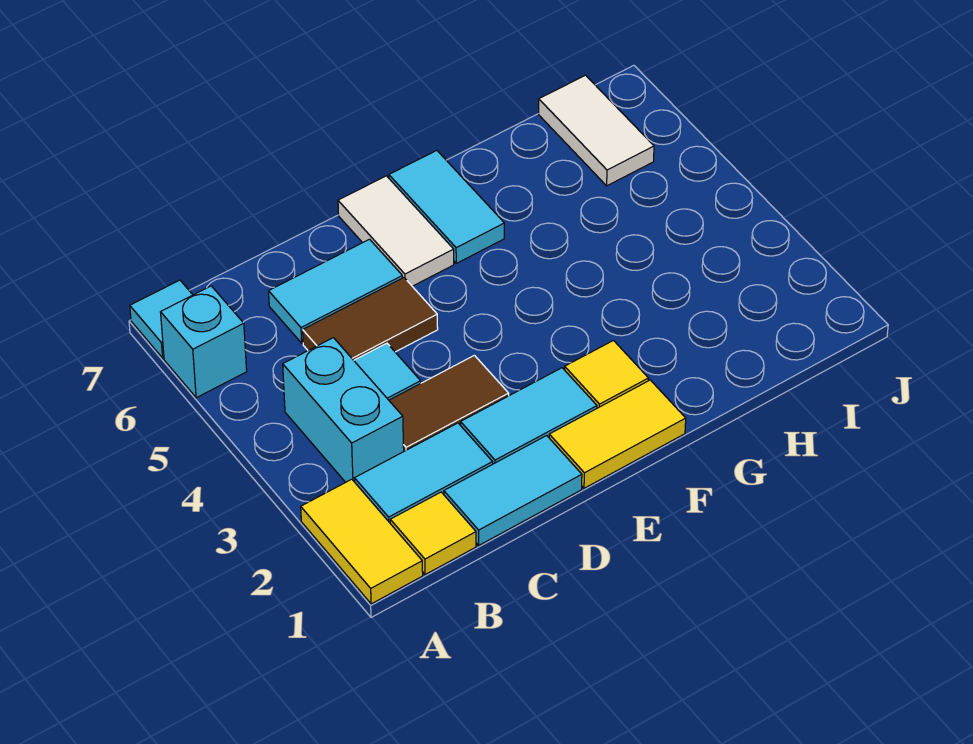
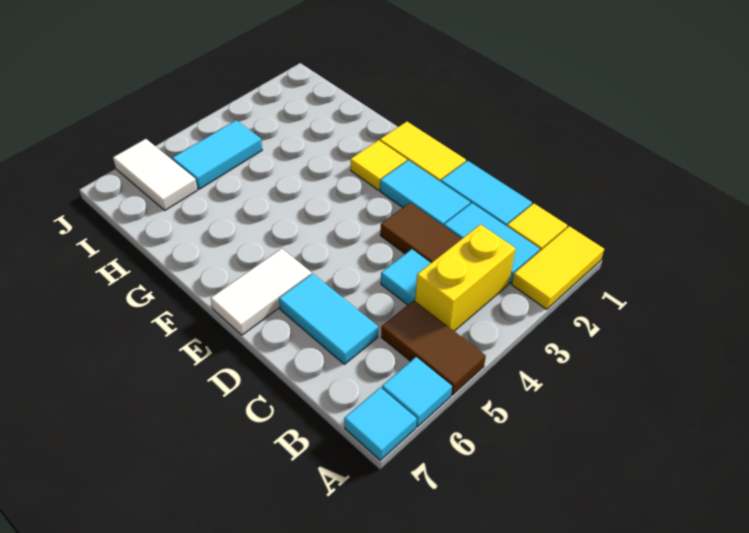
cyan 1x1 brick [161,286,247,398] -> cyan 1x1 tile [382,357,452,427]
cyan 1x2 brick [283,338,404,482] -> yellow 1x2 brick [415,224,516,331]
brown 1x2 tile [303,278,438,360] -> brown 1x2 tile moved to [381,300,486,395]
cyan 1x2 tile [389,150,504,263] -> cyan 1x2 tile moved to [172,120,262,189]
white 1x2 tile [539,75,654,186] -> white 1x2 tile turned to [113,139,198,210]

